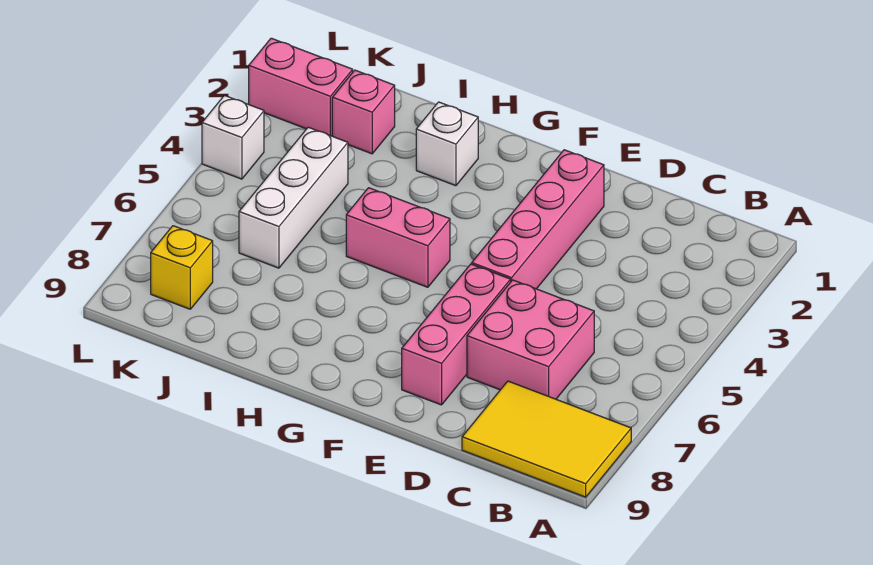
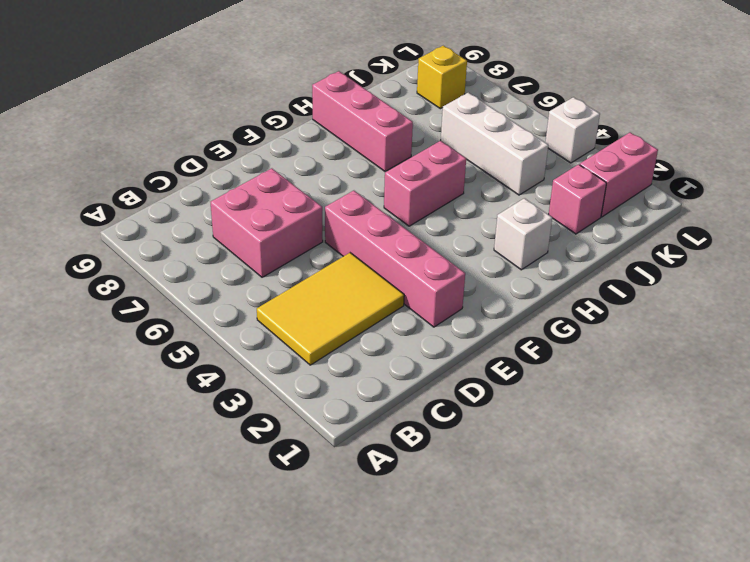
yellow 2x3 tile [462,381,631,497] -> yellow 2x3 tile moved to [257,253,404,365]
pink 1x3 brick [402,264,511,405] -> pink 1x3 brick moved to [312,71,413,172]

